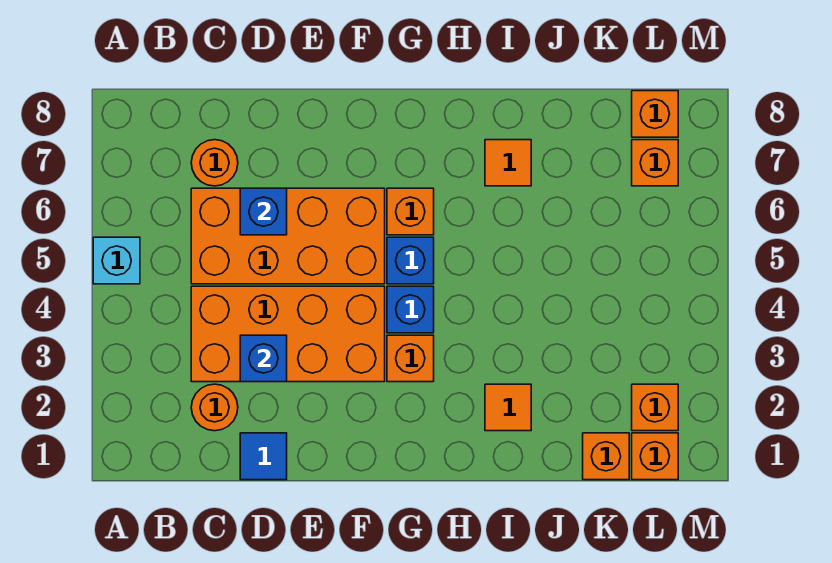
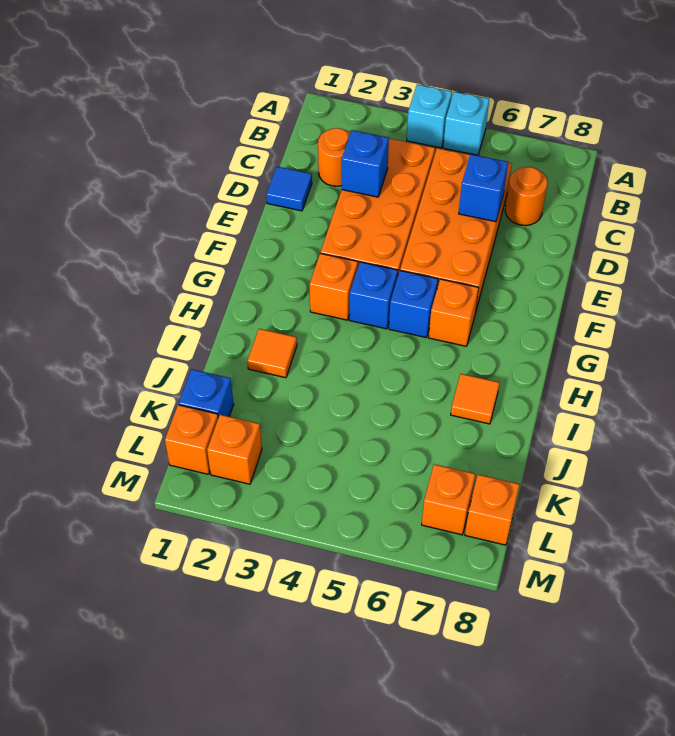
none -> cyan 1x1 brick [407,84,452,148]
orange 1x1 brick [583,433,629,480] -> blue 1x1 brick [179,369,234,418]

